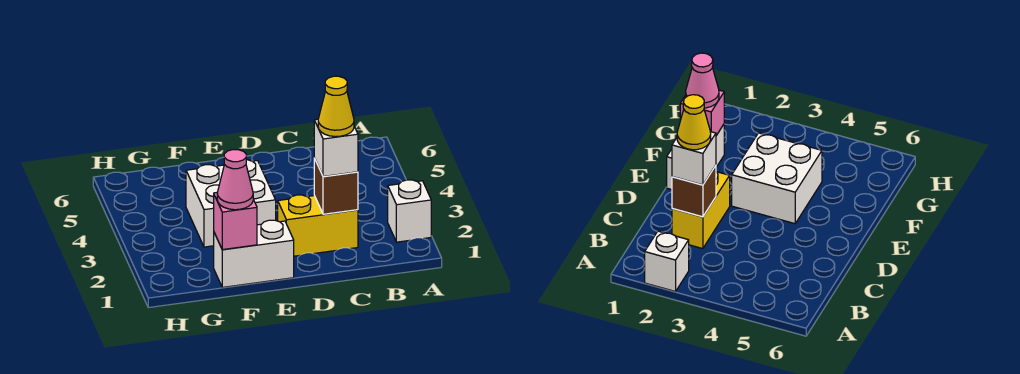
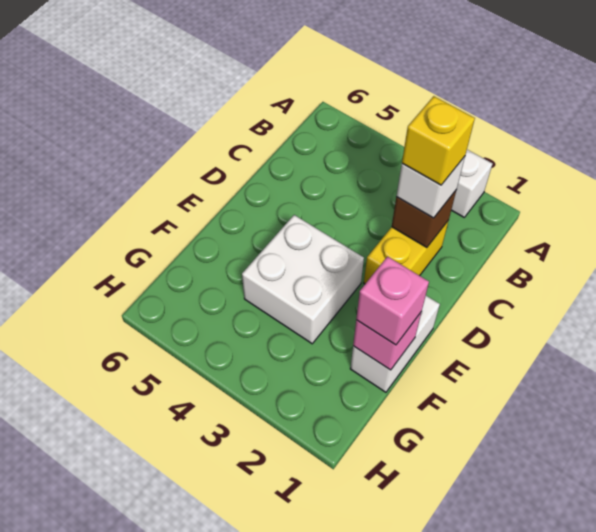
yellow 1x1 cone [318,76,354,137] -> yellow 1x1 brick [402,96,475,185]
pink 1x1 cone [217,150,253,210] -> pink 1x1 brick [356,257,429,345]

